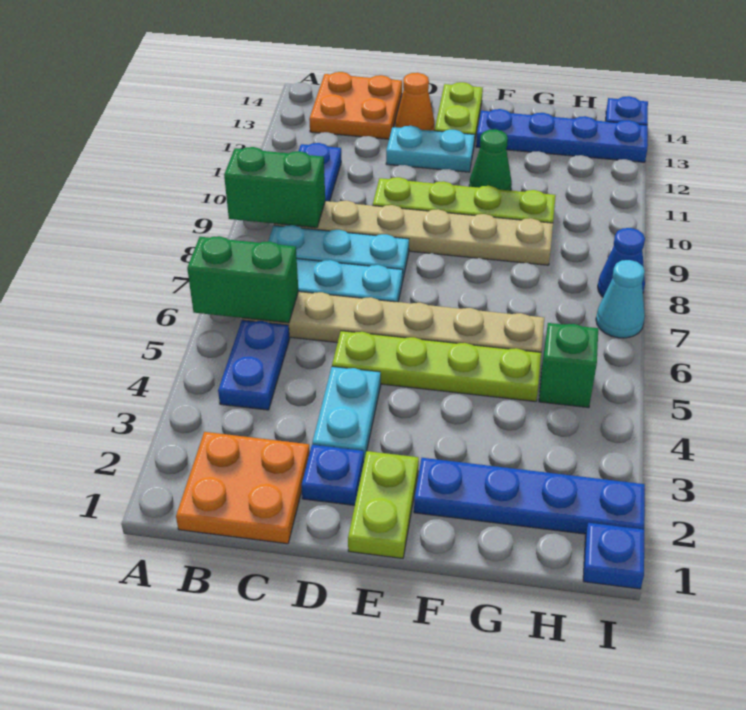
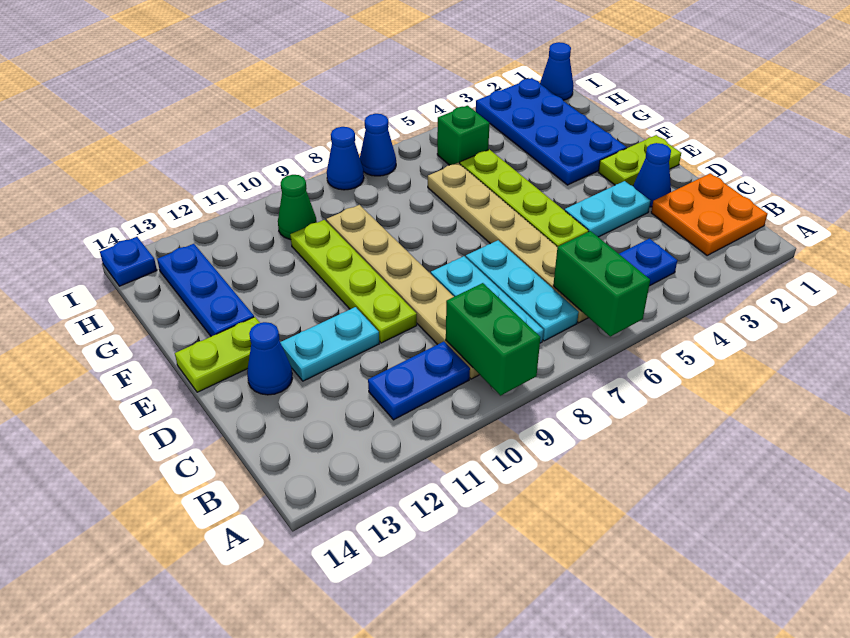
orange 2x2 plate [309,72,402,139] -> none
blue 1x1 plate [302,445,364,505] -> blue 1x1 cone [633,143,671,207]
cyan 1x2 plate [386,126,475,172] -> cyan 1x2 plate turned to [280,307,379,381]
orange 1x1 cone [395,73,435,131] -> blue 1x1 cone [247,322,293,395]
blue 1x4 plate [414,458,645,534] -> blue 2x4 plate [476,78,626,185]
green 1x1 cone [469,129,512,191] -> green 1x1 cone moved to [278,175,317,240]
blue 1x4 plate [476,109,648,162] -> blue 1x3 plate [157,244,254,336]
blue 1x1 plate [583,523,644,589] -> blue 1x1 cone [540,42,574,100]
cyan 1x1 cone [596,260,645,338] -> blue 1x1 cone [360,114,396,176]

